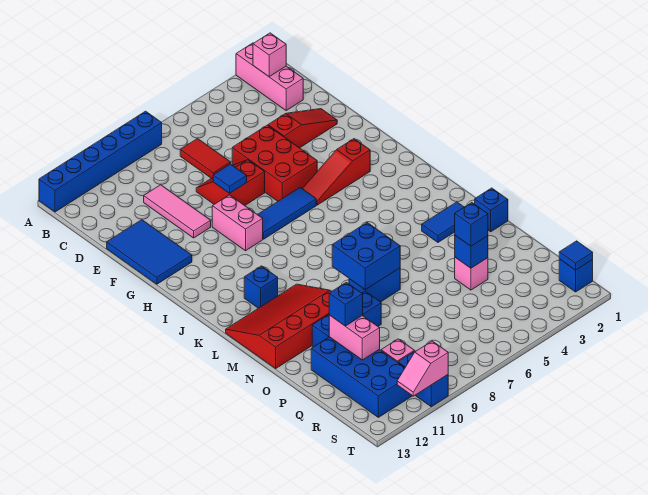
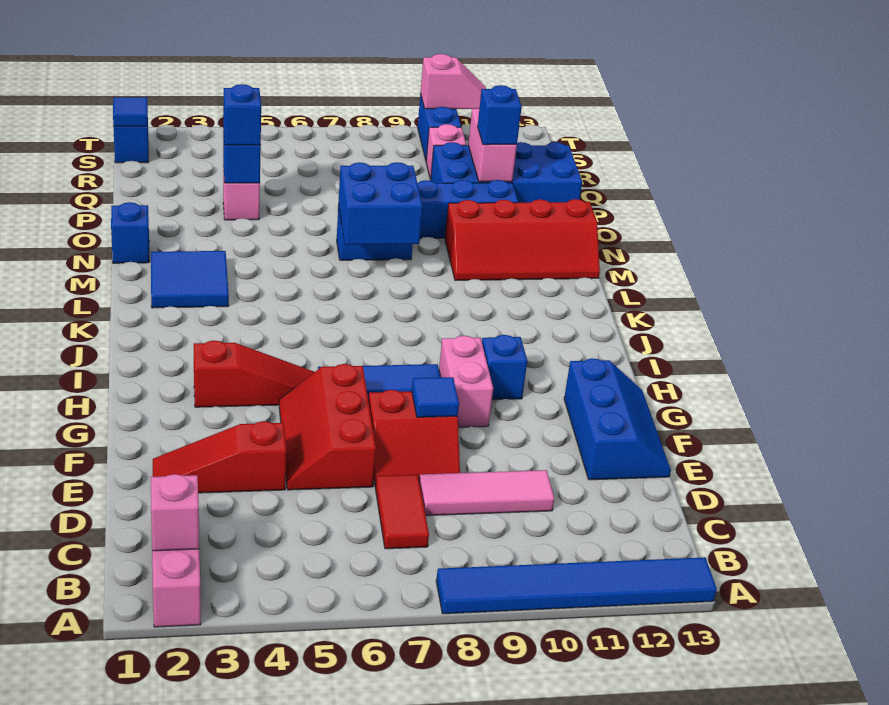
blue 1x6 brick [39,111,162,212] -> blue 1x6 tile [436,557,717,614]
pink 1x3 tile [144,185,211,238] -> pink 1x3 tile turned to [419,470,554,516]
red 2x3 brick [232,125,317,201] -> red 2x3 slope [279,364,376,490]
blue 2x3 tile [107,220,192,284] -> blue 2x3 slope [564,358,671,480]
blue 1x1 brick [244,266,278,308] -> blue 1x1 brick moved to [482,335,527,400]
red 3x4 slope [226,284,332,368] -> red 2x4 slope [445,199,600,280]
blue 1x2 tile [422,202,464,242] -> blue 2x2 tile [151,251,229,308]
blue 2x4 brick [311,337,412,417] -> blue 2x4 brick turned to [431,142,582,203]

